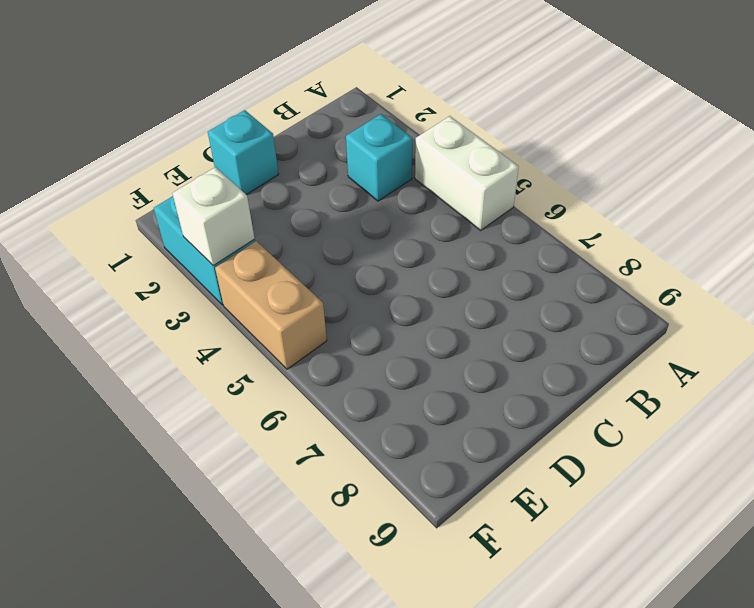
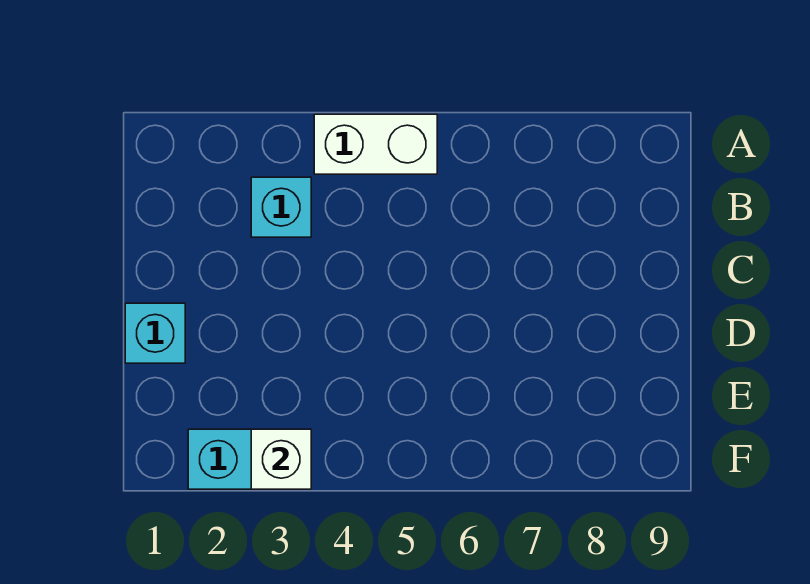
tan 1x2 brick [215,241,327,369] -> none

